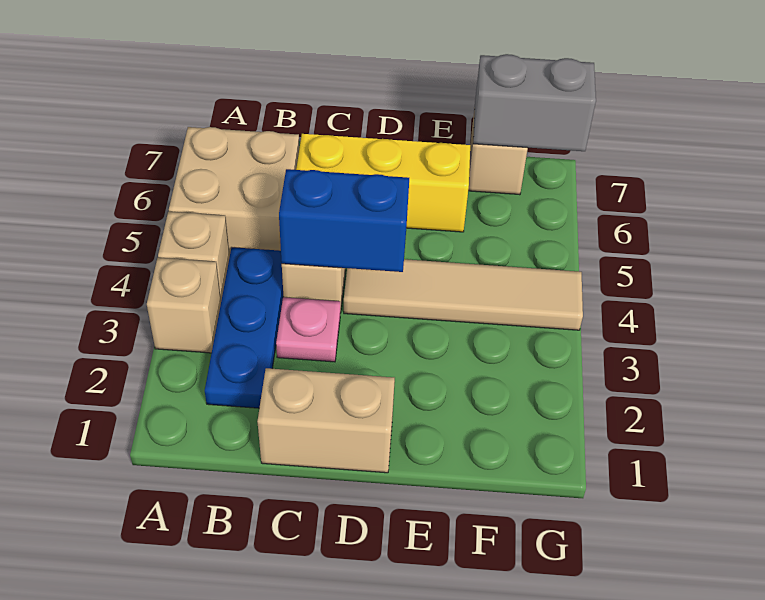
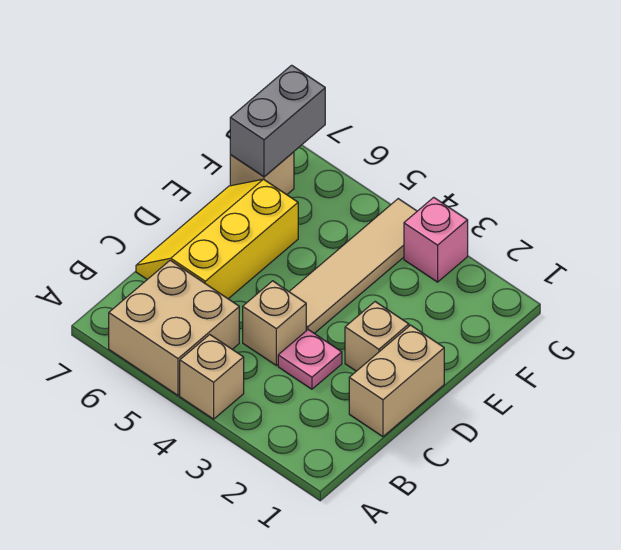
tan 1x1 brick [147,258,221,353] -> tan 1x1 brick moved to [345,302,409,371]
blue 1x3 plate [205,247,283,408] -> none
blue 1x2 brick [279,169,409,272] -> none
none -> pink 1x1 brick [404,197,468,282]

